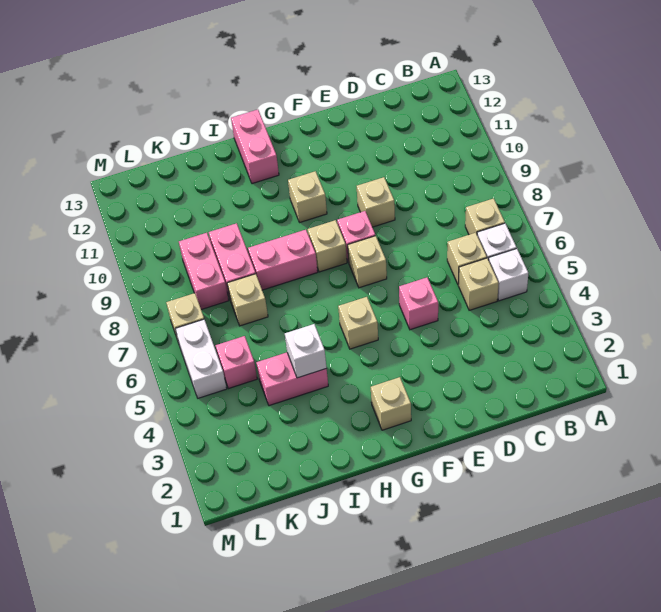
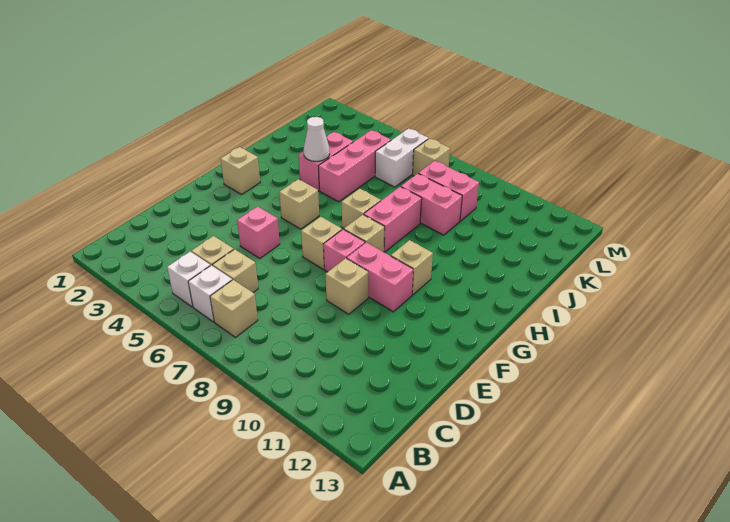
pink 1x2 brick [231,110,279,184] -> pink 1x2 brick moved to [347,242,413,312]
white 1x1 brick [285,324,327,378] -> white 1x1 cone [304,117,330,161]
tan 1x1 brick [227,274,268,326] -> tan 1x1 brick moved to [342,189,381,229]
pink 1x1 brick [216,336,257,389] -> pink 1x3 brick [318,130,391,202]
white 1x2 brick [175,319,227,398] -> white 1x2 brick turned to [375,129,428,187]

